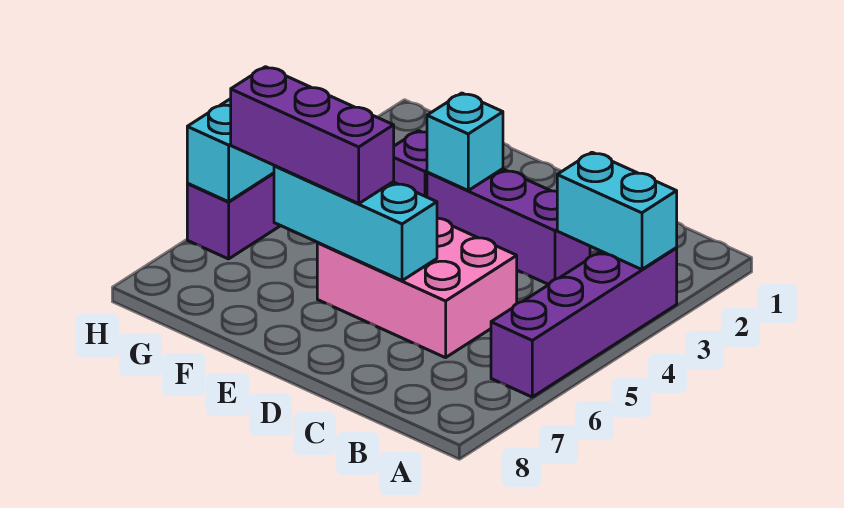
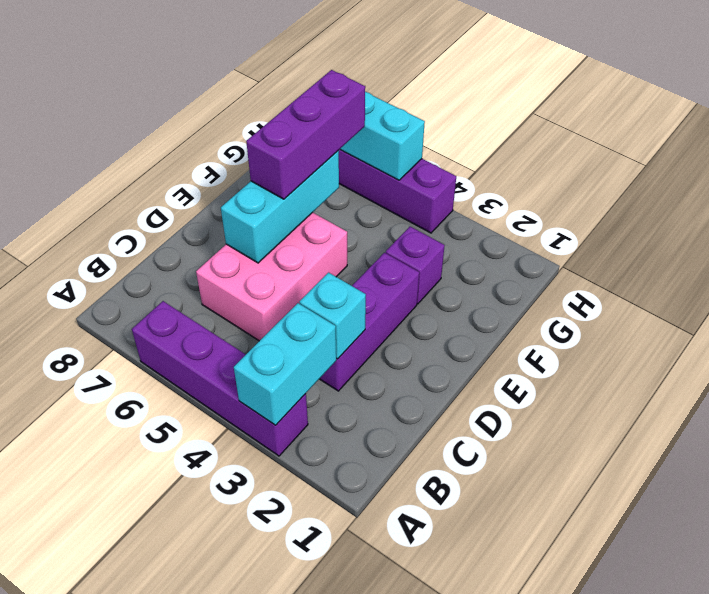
cyan 1x1 brick [427,93,503,190] -> cyan 1x1 brick moved to [299,273,366,359]

